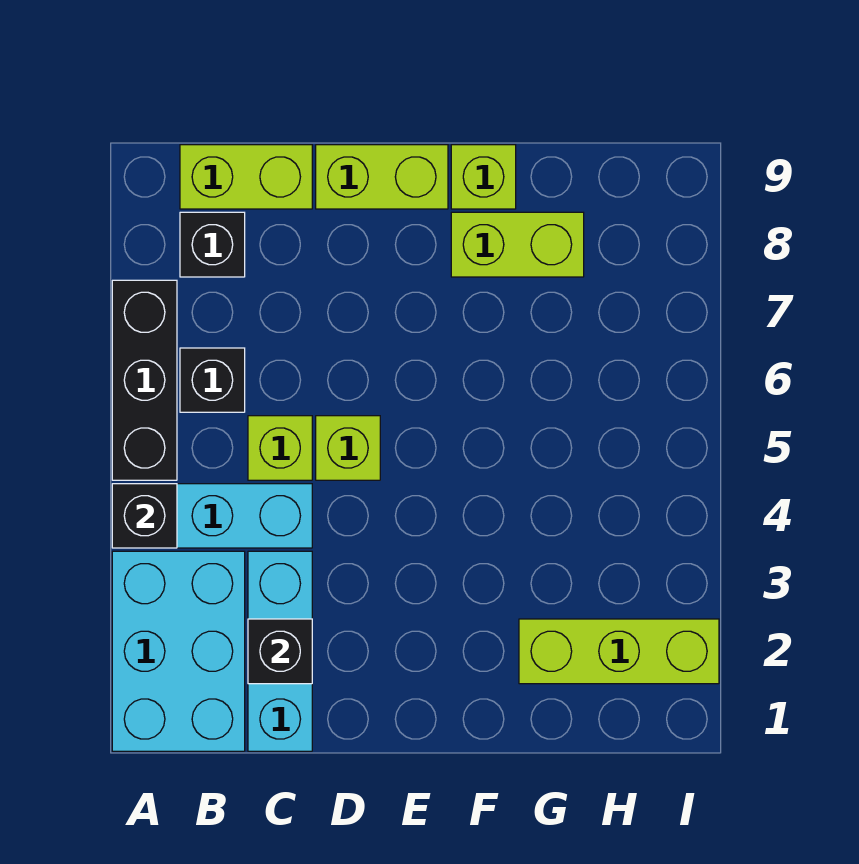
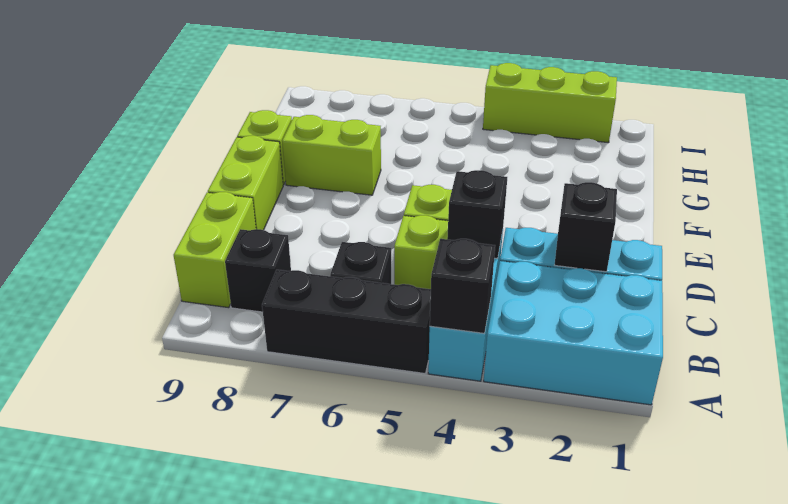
none -> black 1x1 brick [447,170,507,259]
lime 1x2 brick [451,212,584,277] -> lime 1x2 brick turned to [282,115,381,195]
lime 1x3 brick [519,619,719,684] -> lime 1x3 brick turned to [483,63,617,143]

